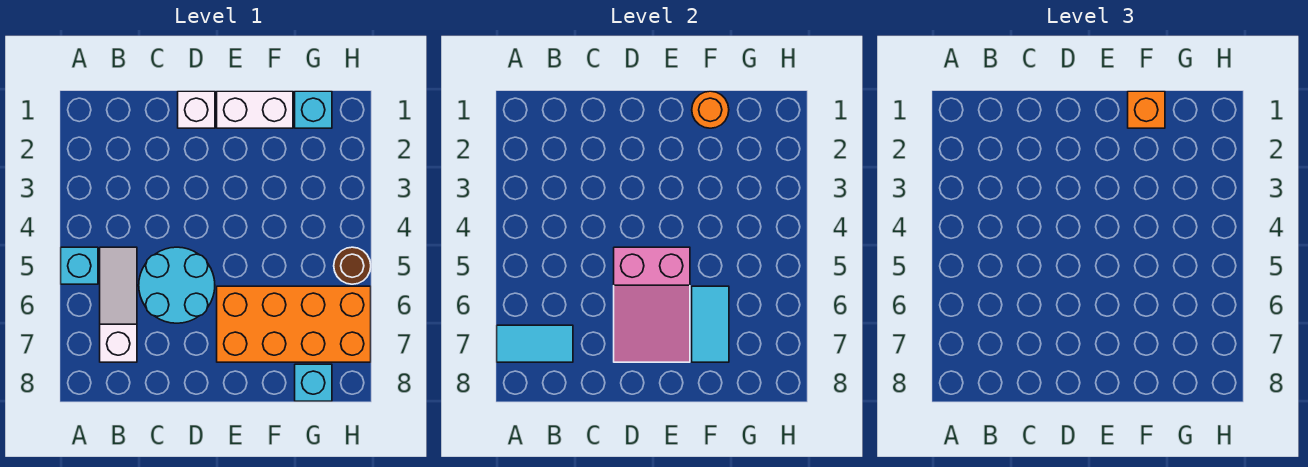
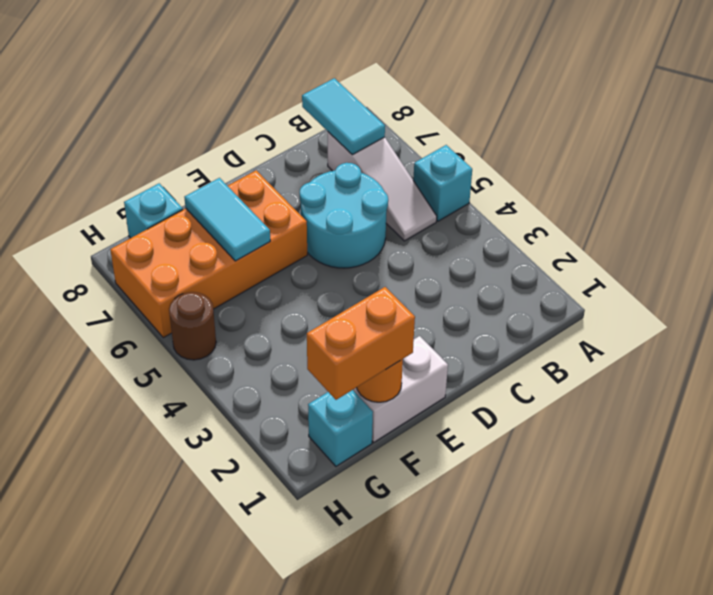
cyan 1x2 tile [497,325,573,362] -> cyan 1x2 tile turned to [302,78,385,155]
white 1x1 brick [178,91,215,128] -> none
pink 2x3 slope [614,247,690,362] -> none
orange 1x1 brick [1128,91,1165,128] -> orange 1x2 brick [307,287,415,400]

